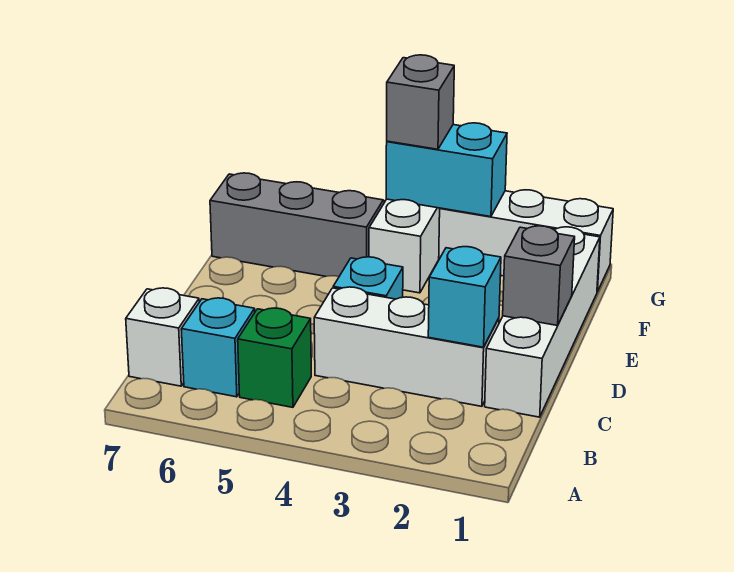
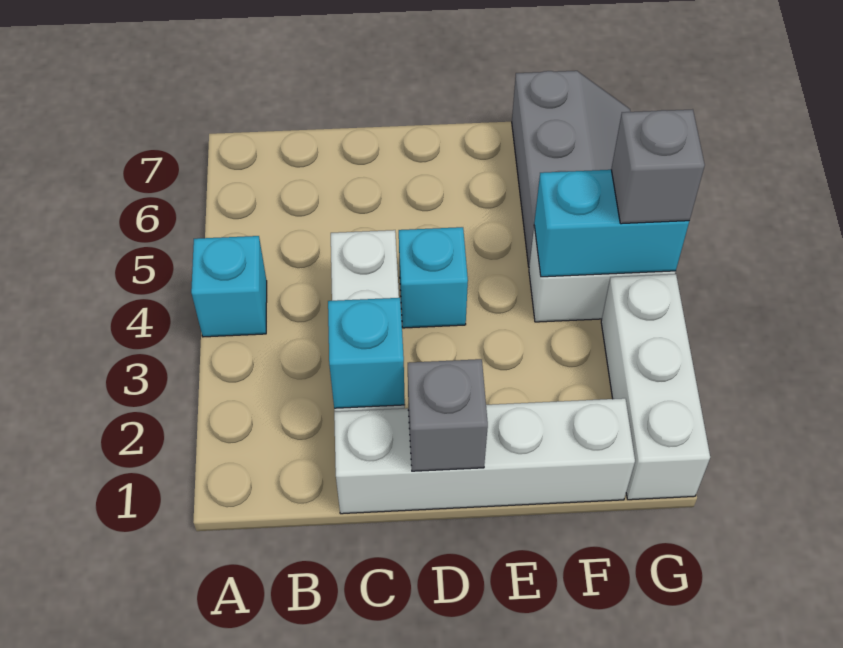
green 1x1 brick [238,308,311,407] -> none
cyan 1x1 brick [181,298,255,397] -> cyan 1x1 brick moved to [191,236,267,337]
white 1x1 brick [126,288,199,386] -> none
cyan 1x2 brick [386,123,507,217] -> cyan 1x2 brick turned to [534,170,689,277]

